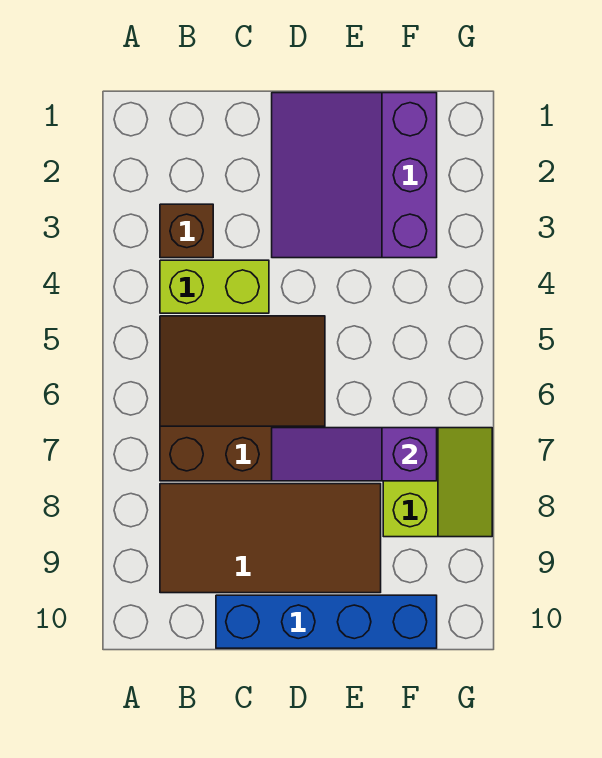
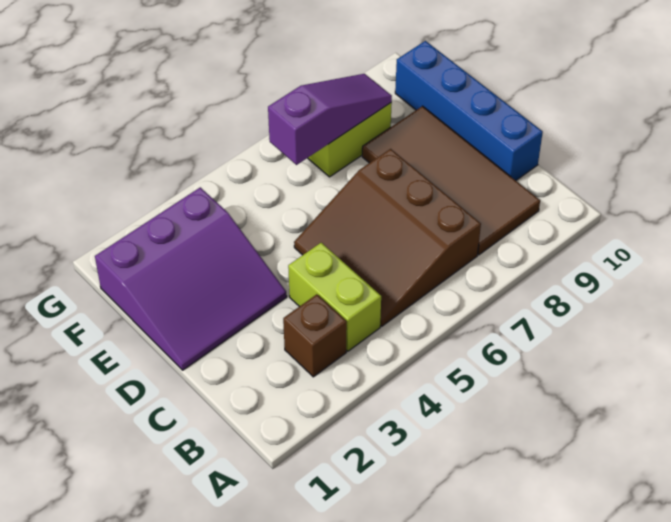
purple 1x3 slope [272,428,437,481] -> purple 1x3 slope turned to [268,74,392,165]

